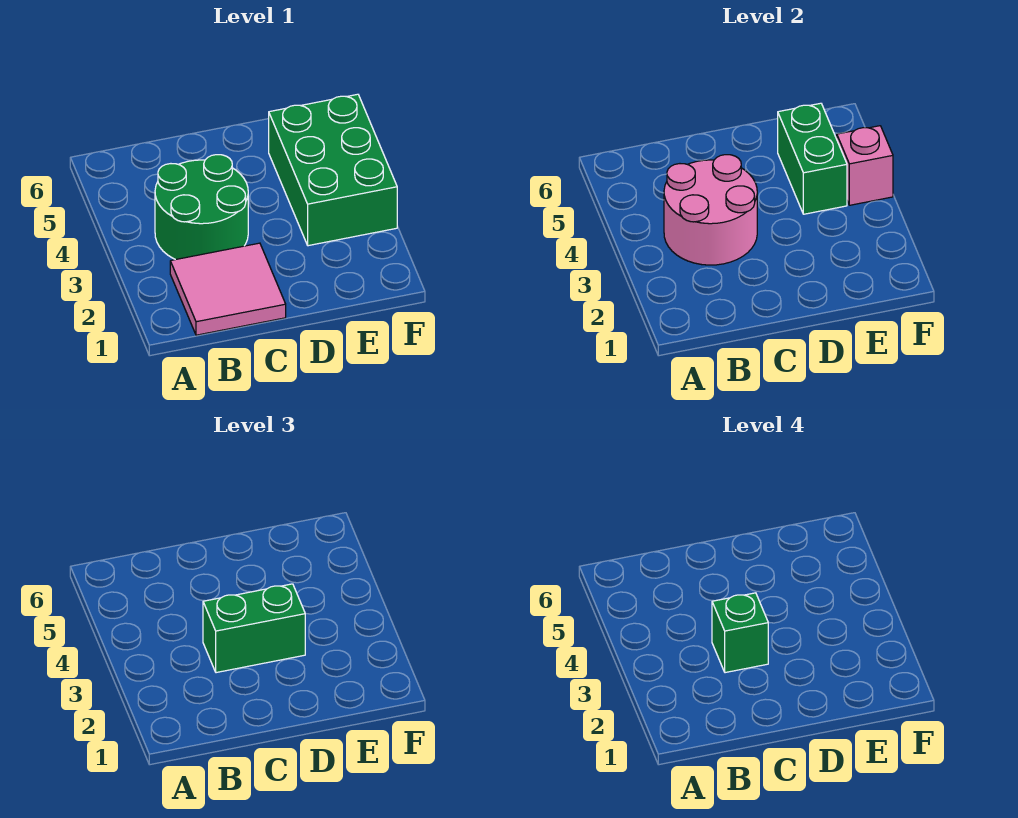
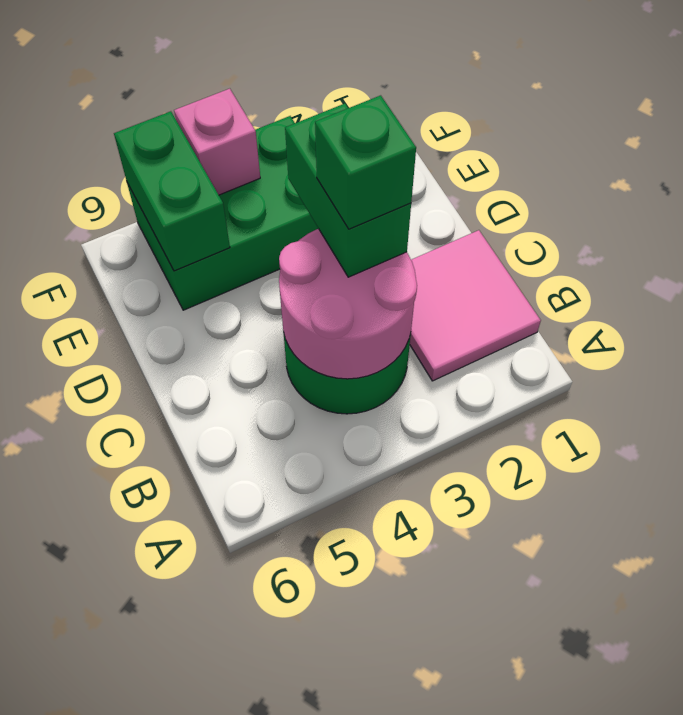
green 1x2 brick [778,103,847,214] -> green 1x2 brick turned to [114,111,230,271]

